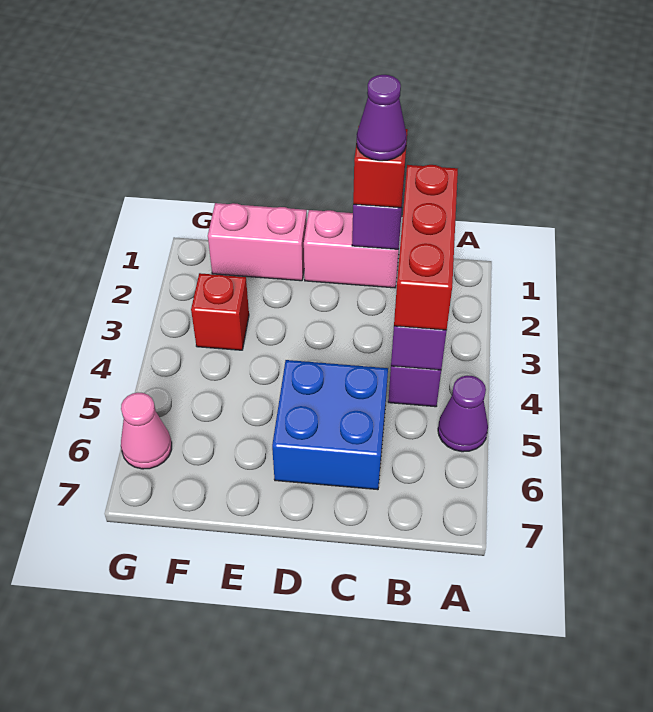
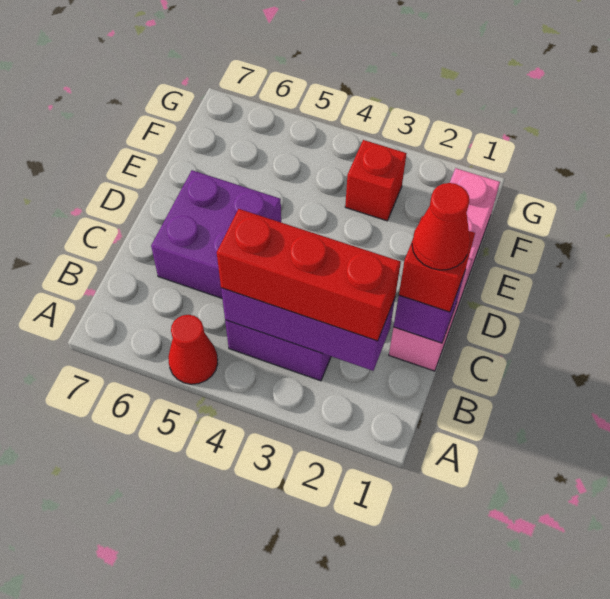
purple 1x1 cone [438,376,488,452] -> red 1x1 cone [168,315,218,384]
purple 1x1 cone [357,75,407,161] -> red 1x1 cone [412,183,470,270]
blue 2x2 brick [272,360,388,490] -> purple 2x2 brick [151,170,281,298]
pink 1x1 cone [121,393,172,469] -> none

